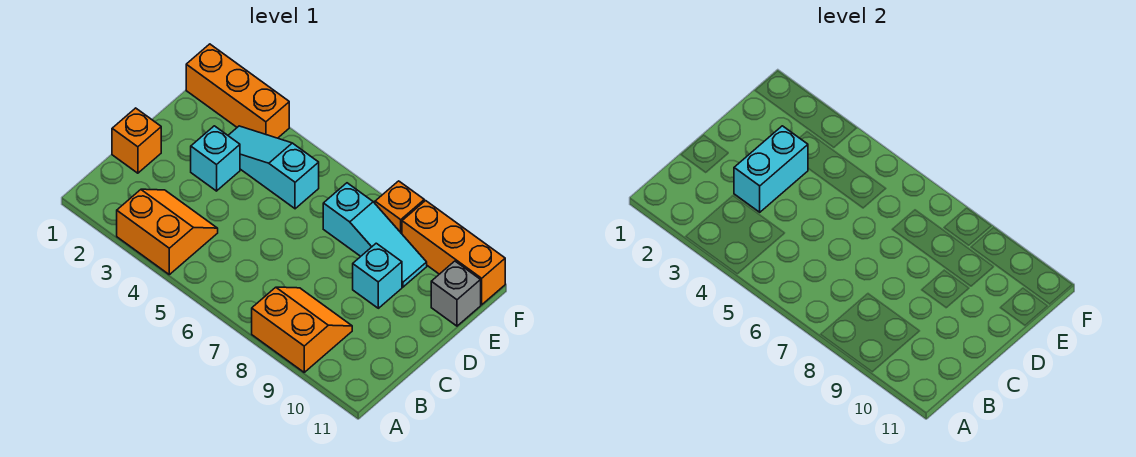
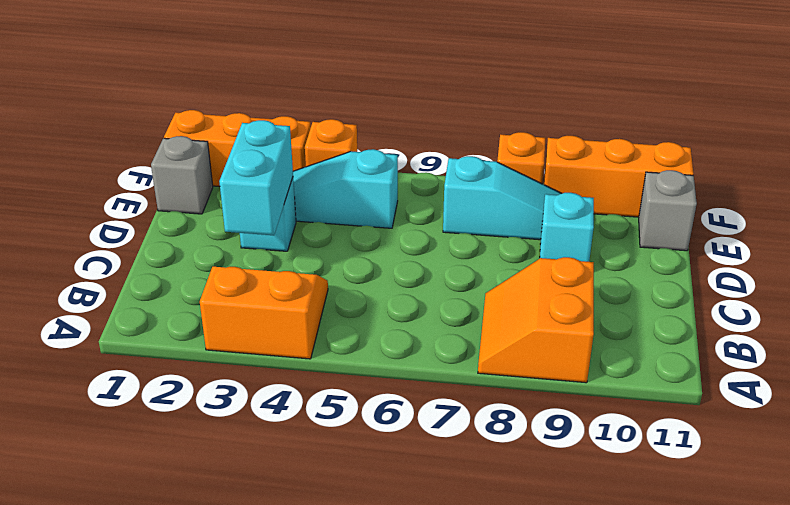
orange 2x2 slope [252,287,352,372] -> orange 2x2 slope turned to [478,257,594,383]
orange 1x1 brick [112,108,161,173] -> orange 1x1 brick moved to [305,119,357,167]
none -> grey 1x1 brick [151,136,213,214]

